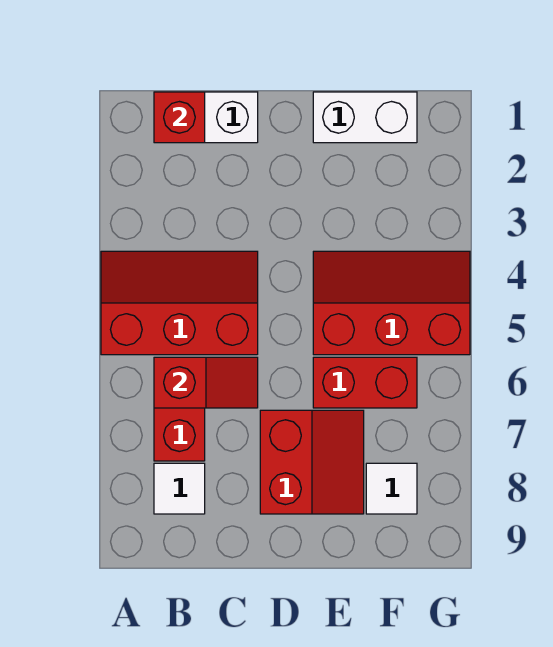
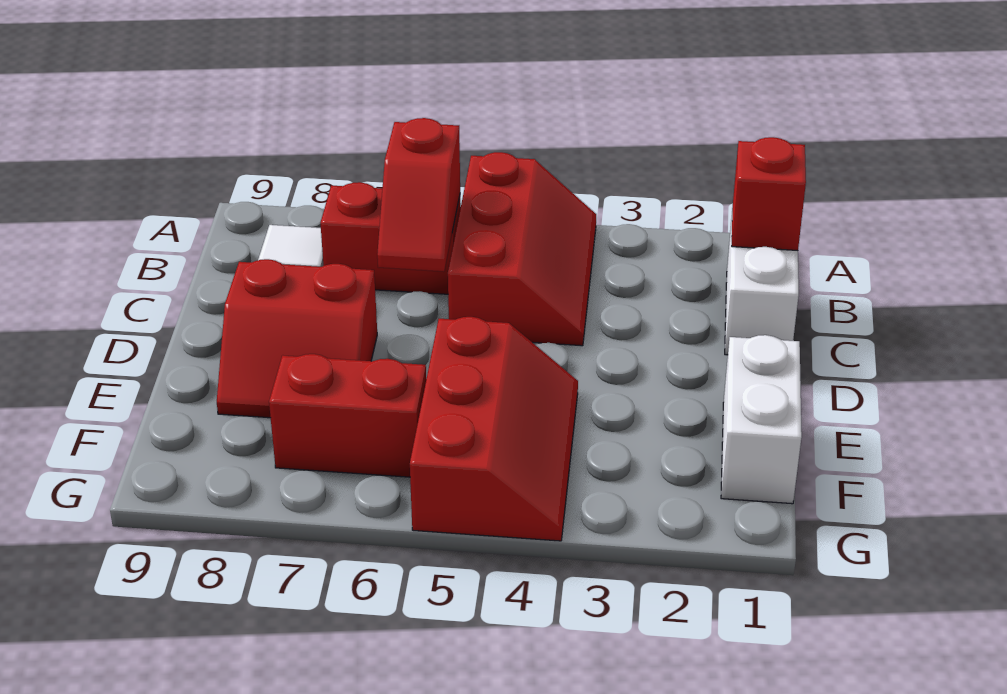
red 1x2 brick [313,357,417,408] -> red 1x2 brick turned to [269,354,426,477]
white 1x1 tile [366,463,417,514] -> none

